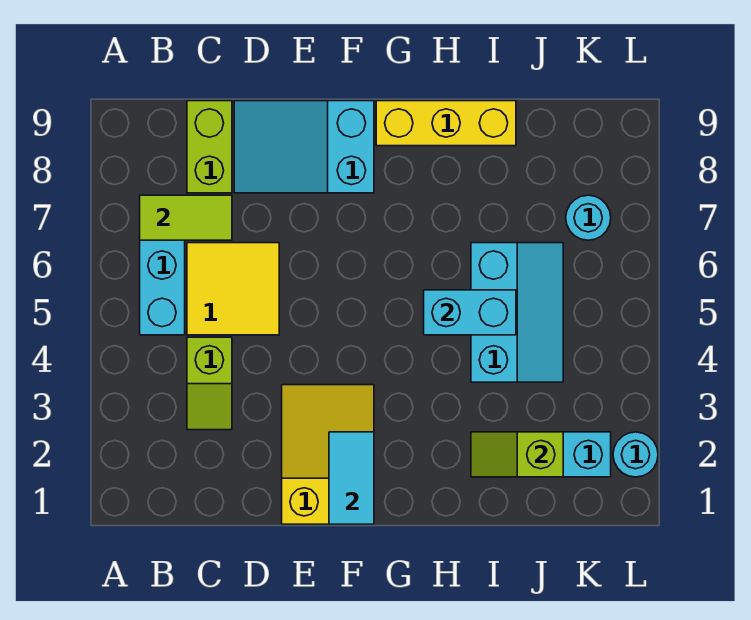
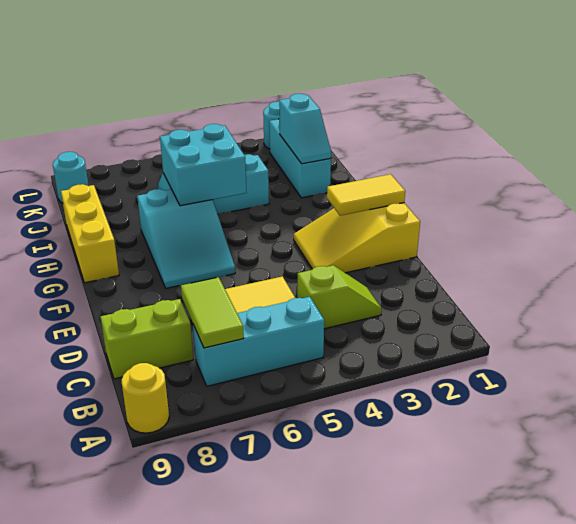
none -> yellow 1x1 round brick [122,363,169,433]
cyan 2x3 slope [234,101,374,193] -> cyan 2x3 slope moved to [137,189,235,288]
cyan 1x2 tile [329,432,374,524] -> yellow 1x2 tile [327,174,405,216]
cyan 1x2 brick [424,290,516,335] -> cyan 2x2 brick [160,124,246,206]
lime 1x2 slope [471,432,563,477] -> cyan 1x2 slope [279,94,331,164]
cyan 1x1 round brick [566,195,611,240] -> cyan 1x1 round brick moved to [53,152,88,203]

